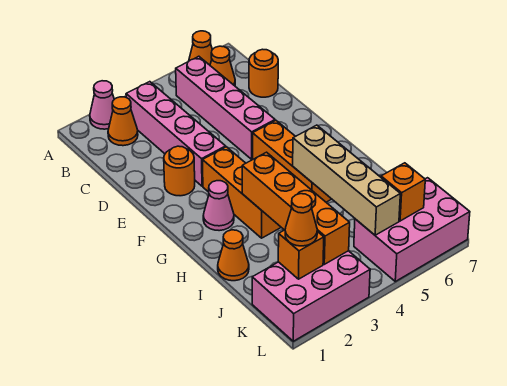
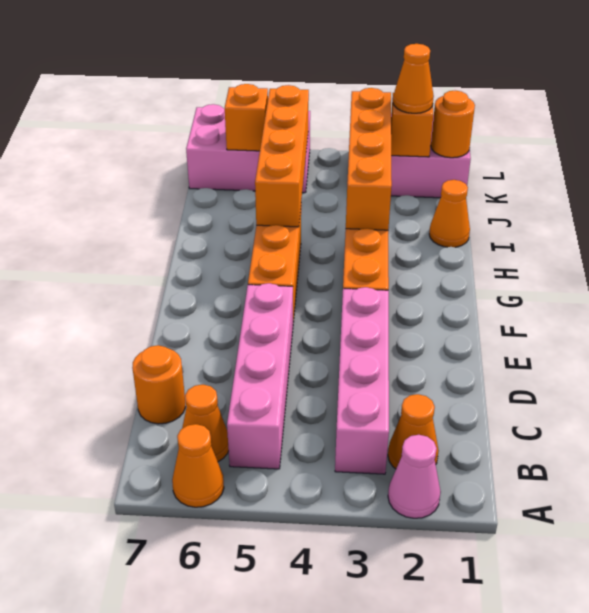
orange 1x1 round brick [164,146,195,196] -> orange 1x1 round brick moved to [431,91,475,158]
pink 1x1 cone [203,181,234,231] -> none
tan 1x4 brick [293,125,400,235] -> orange 1x4 brick [255,85,309,227]

